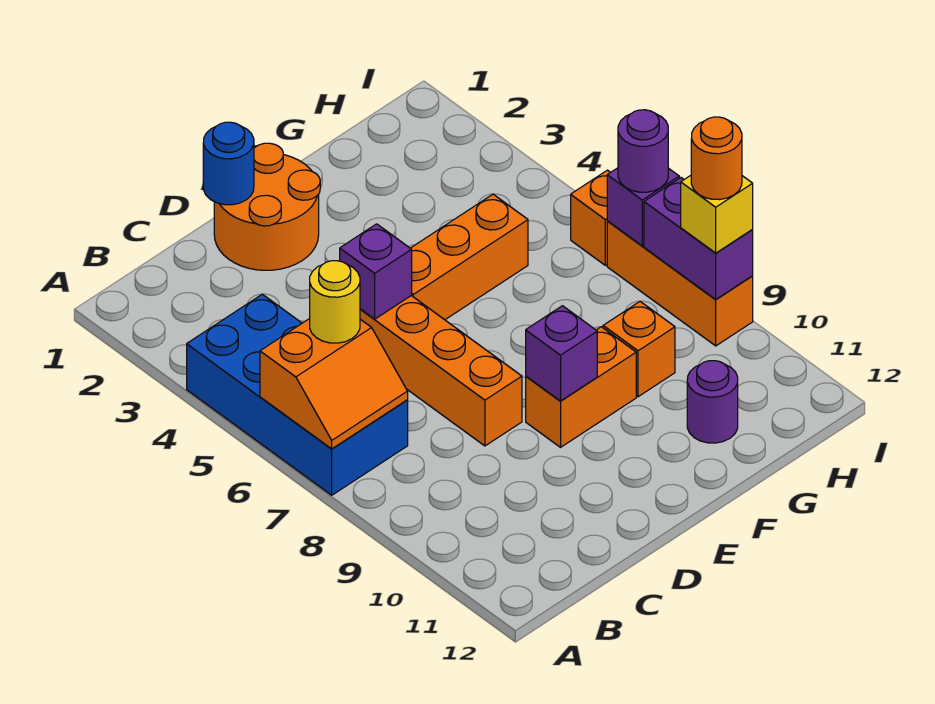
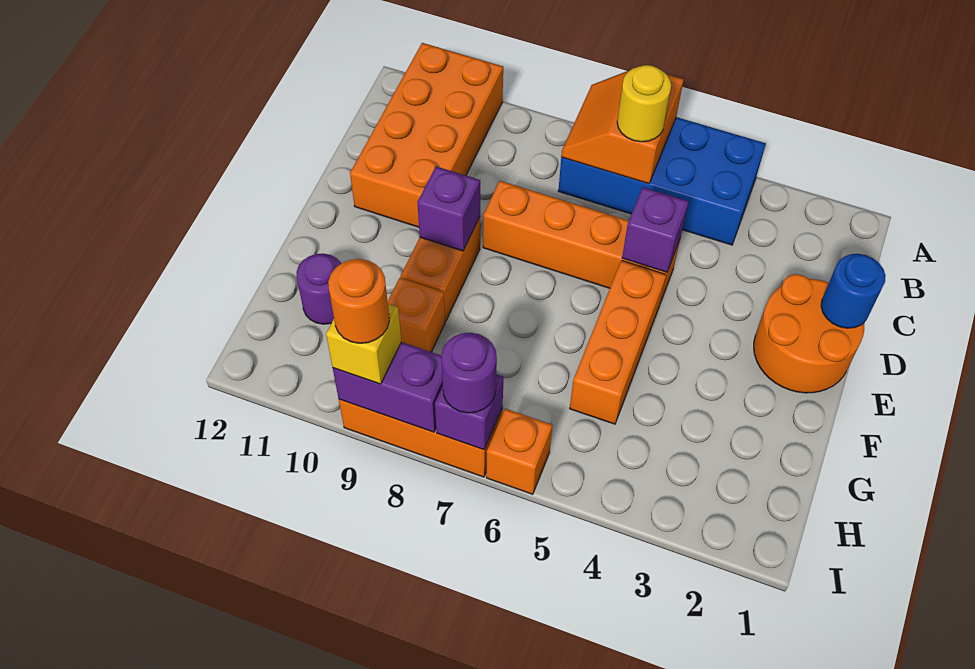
none -> orange 2x4 brick [350,43,503,227]

